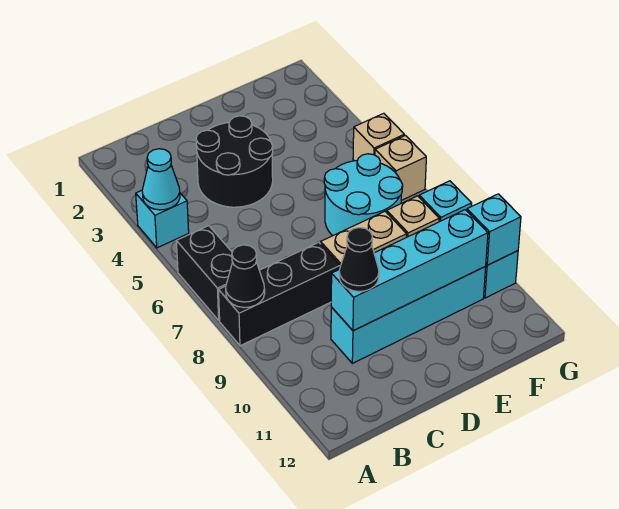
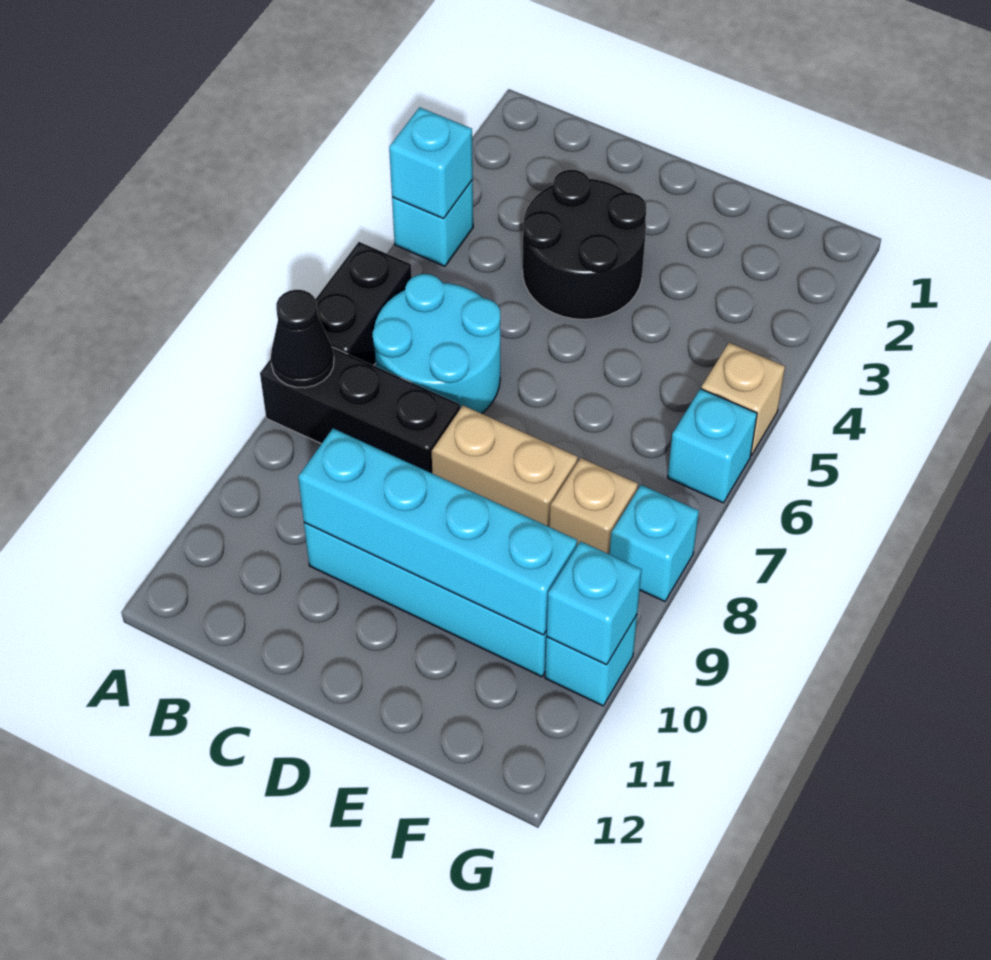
cyan 1x1 cone [142,149,180,210] -> cyan 1x1 brick [389,107,473,219]
black 1x1 cone [339,228,379,291] -> none
cyan 2x2 round brick [324,154,403,236] -> cyan 2x2 round brick moved to [373,274,500,414]
tan 1x1 brick [375,136,426,200] -> cyan 1x1 brick [668,389,757,503]

